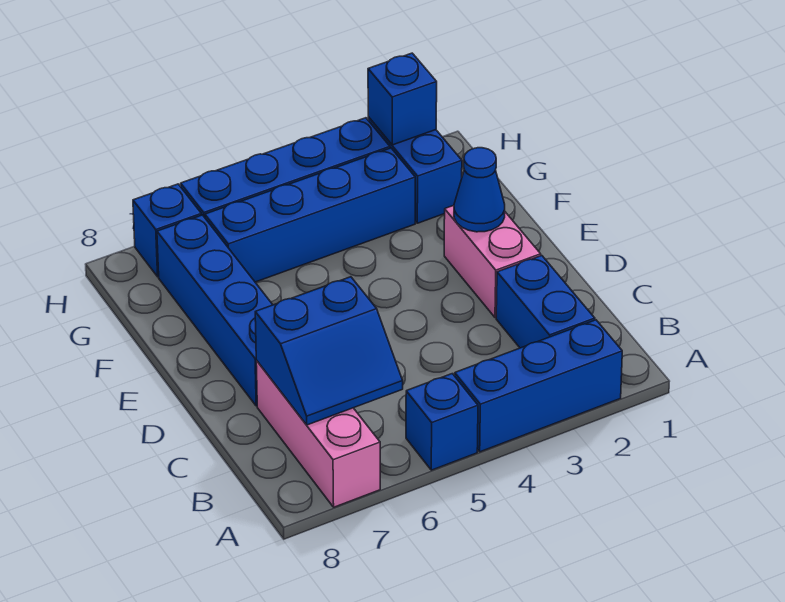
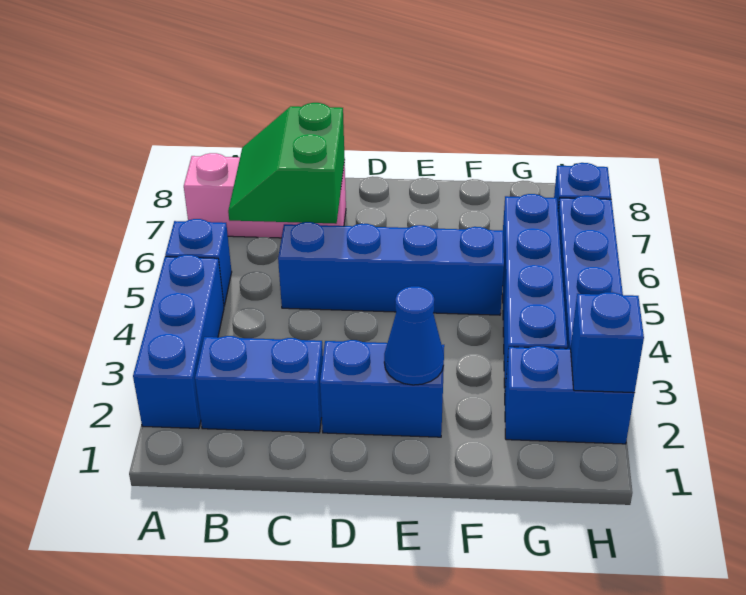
blue 2x2 slope [255,277,403,425] -> green 2x2 slope [228,103,345,224]
pink 1x2 brick [444,205,541,318] -> blue 1x2 brick [320,340,444,437]
blue 1x4 brick [157,215,273,406] -> blue 1x4 brick moved to [278,222,504,315]

